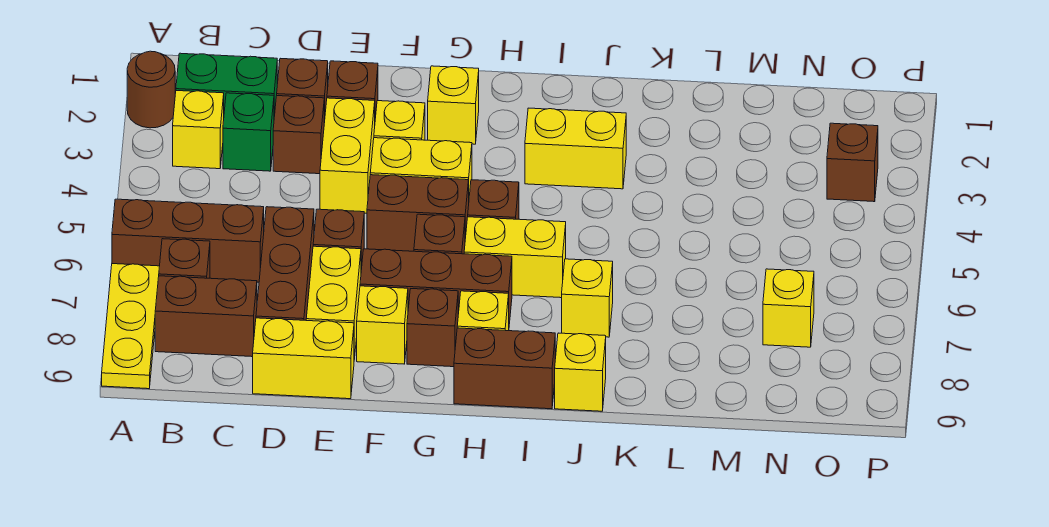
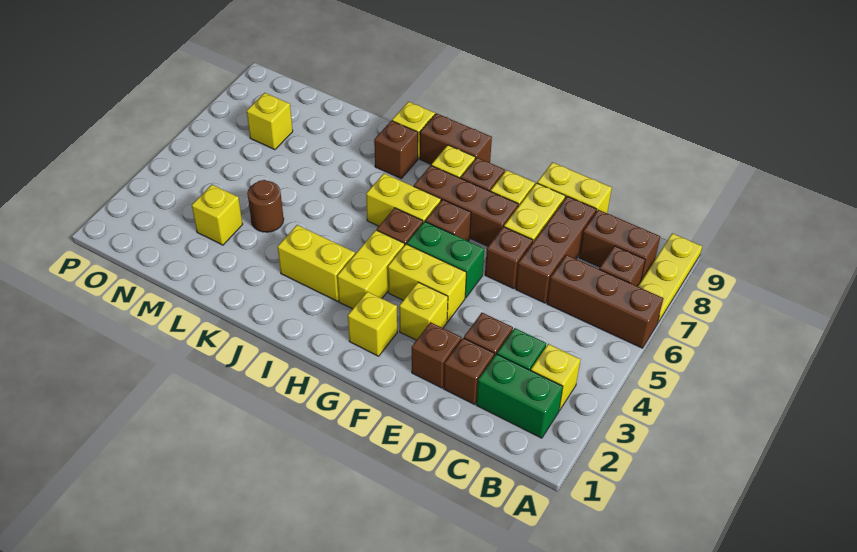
brown 1x1 round brick [127,51,175,128] -> brown 1x1 round brick moved to [247,180,284,232]
yellow 1x2 brick [320,98,375,213] -> yellow 1x2 brick moved to [337,230,405,309]
brown 1x2 brick [367,175,469,251] -> green 1x2 brick [407,221,484,298]
yellow 1x1 brick [562,259,613,337] -> yellow 1x1 brick moved to [192,185,243,245]
brown 1x1 brick [827,123,878,202] -> brown 1x1 brick moved to [374,121,418,178]

